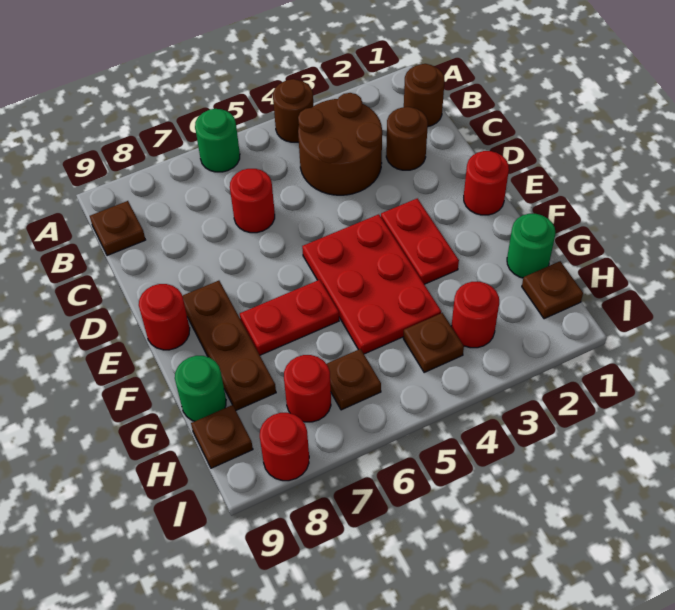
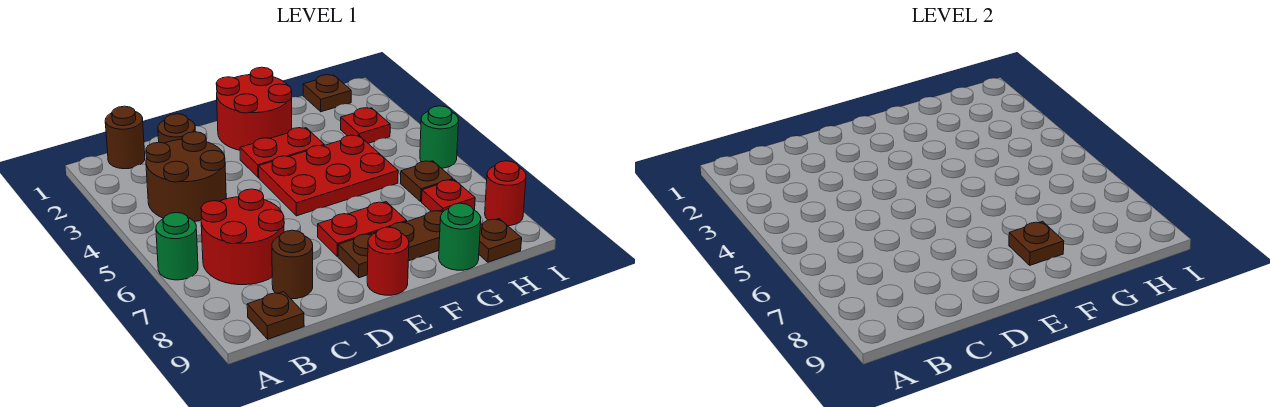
brown 1x1 round brick [273,79,313,142] -> brown 1x1 round brick moved to [272,230,313,299]
red 1x1 round brick [230,169,275,233] -> red 2x2 round brick [201,189,284,285]
red 1x1 round brick [464,151,509,215] -> red 2x2 round brick [216,67,292,150]
red 1x2 plate [240,280,339,355] -> red 1x2 plate turned to [318,202,407,256]
green 1x1 round brick [507,214,556,278] -> green 1x1 round brick moved to [420,106,459,168]
red 1x1 round brick [451,282,499,348] -> red 1x1 plate [341,108,390,143]
brown 1x1 plate [403,313,464,372] -> brown 1x1 plate moved to [1009,221,1064,265]
red 1x1 round brick [284,355,331,422] -> red 1x1 plate [422,180,475,211]

